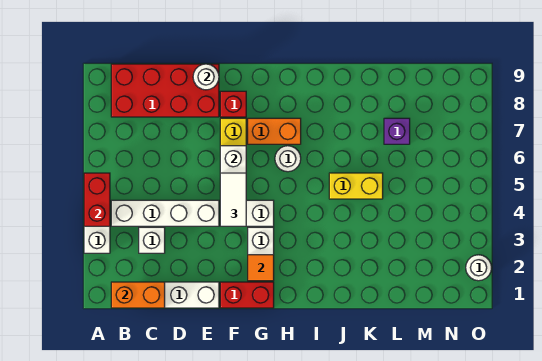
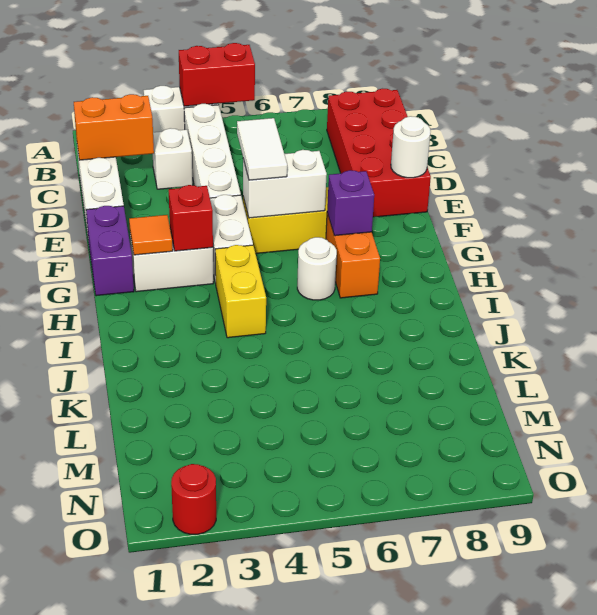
orange 1x2 brick [111,282,165,308] -> orange 1x2 brick turned to [74,94,154,160]
red 1x2 brick [220,282,274,308] -> purple 1x2 brick [86,206,134,296]
white 1x2 tile [220,173,246,226] -> white 1x2 tile turned to [237,118,287,180]
red 1x1 brick [220,91,246,117] -> red 1x1 brick moved to [169,185,213,251]
yellow 1x2 brick [329,173,383,199] -> yellow 1x2 brick moved to [215,245,266,338]
purple 1x1 brick [384,118,410,144] -> purple 1x1 brick moved to [327,170,374,236]
white 1x1 round brick [466,255,492,281] -> red 1x1 round brick [171,464,216,534]

